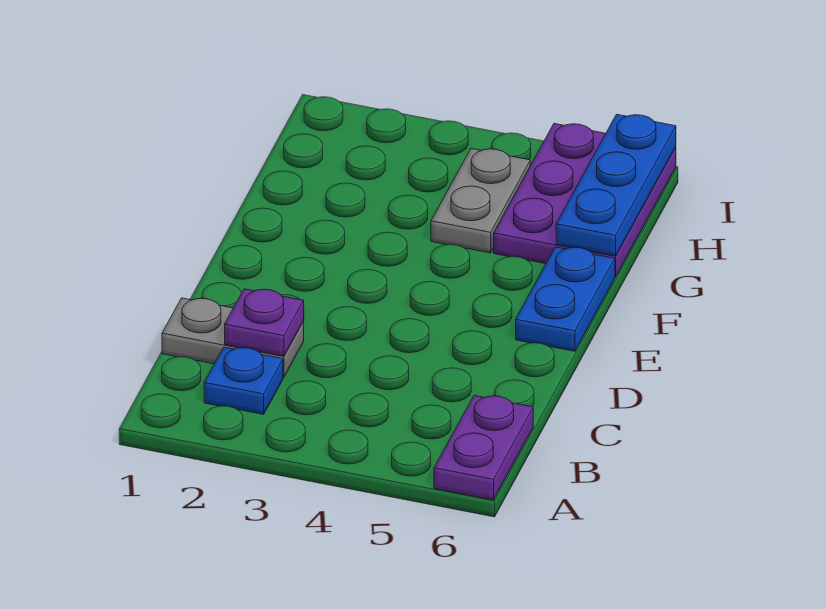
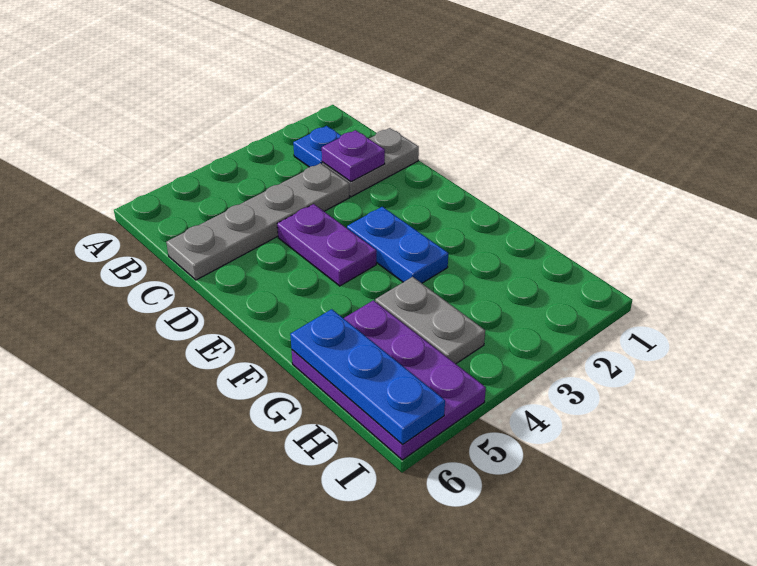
purple 1x2 plate [434,396,533,500] -> purple 1x2 plate moved to [277,204,376,286]
none -> grey 1x4 plate [166,163,350,280]
blue 1x2 plate [516,247,615,351] -> blue 1x2 plate moved to [347,207,448,283]

